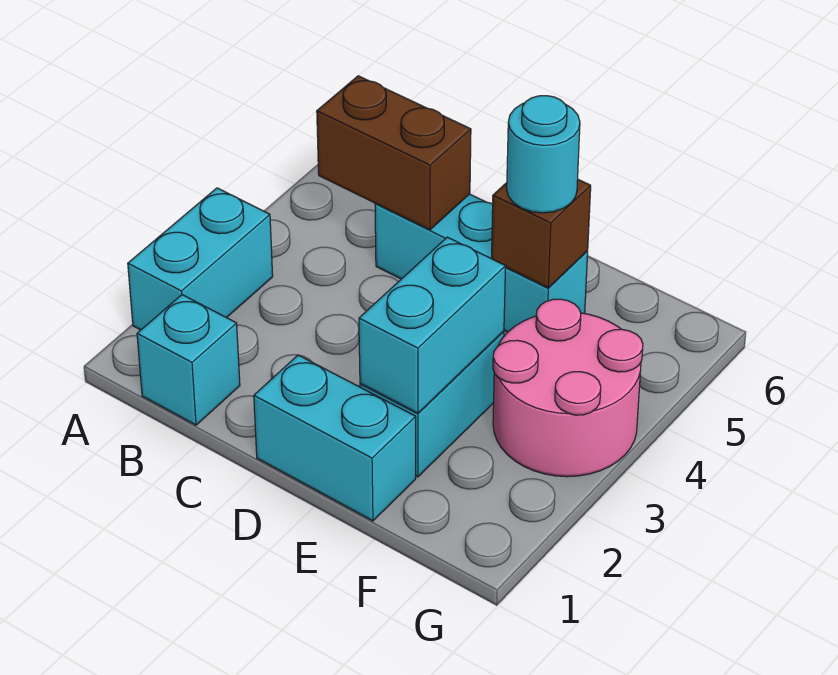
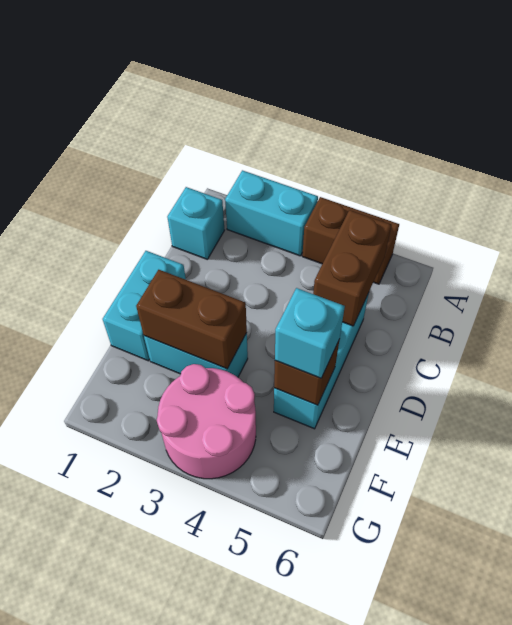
none -> brown 1x2 brick [302,197,399,284]
cyan 1x2 brick [359,237,506,413] -> brown 1x2 brick [136,270,247,369]
cyan 1x1 round brick [507,96,580,213] -> cyan 1x1 brick [275,288,345,378]

